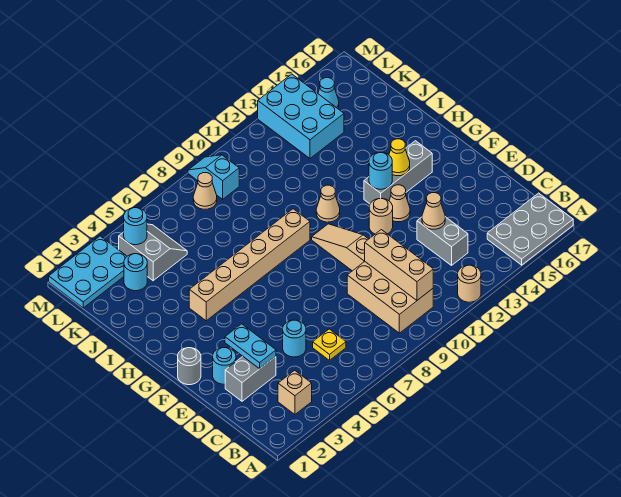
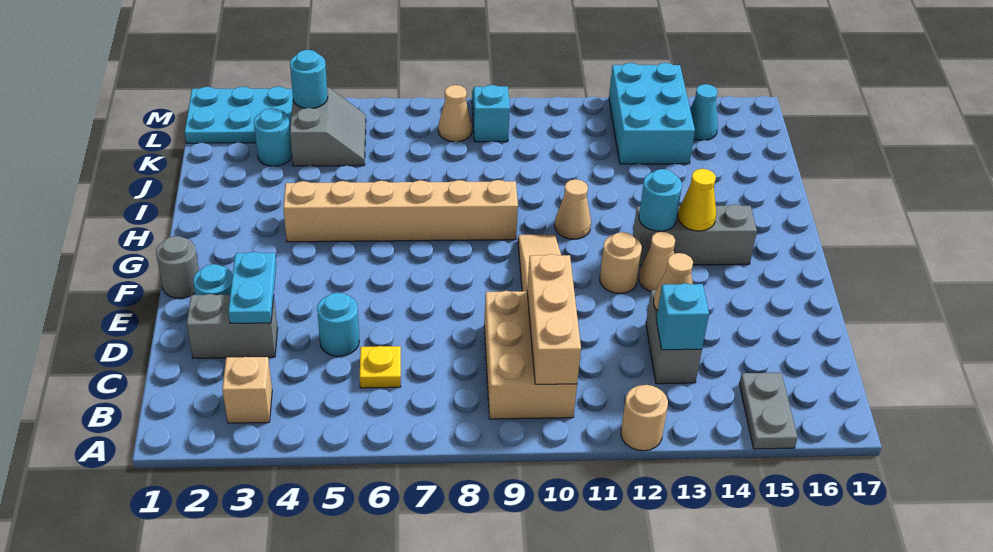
grey 2x3 plate [487,193,573,265] -> grey 1x2 plate [739,373,798,449]
none -> cyan 1x1 brick [656,283,709,350]

